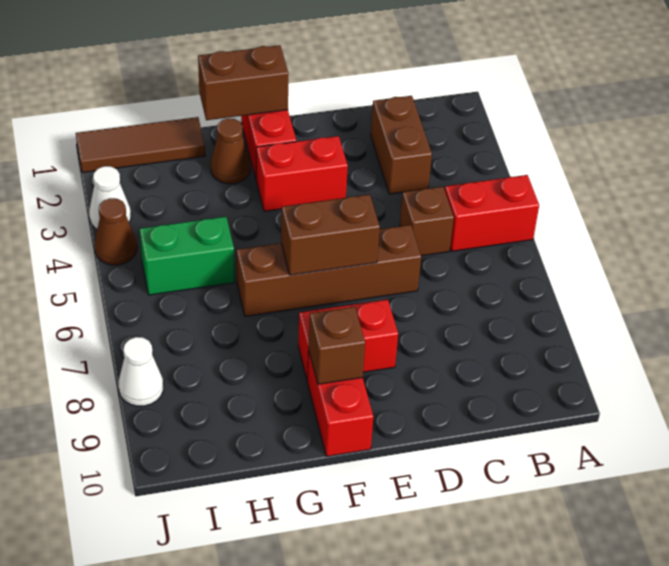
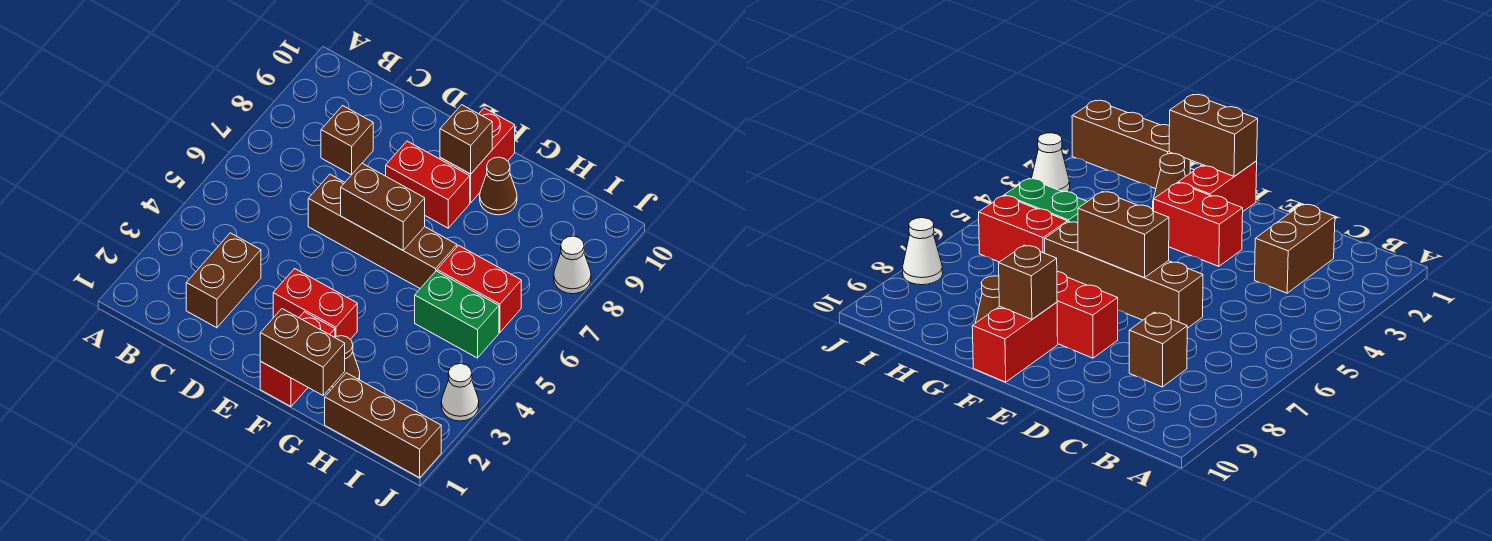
red 1x2 brick [445,175,539,251] -> red 1x2 brick moved to [437,245,521,332]
brown 1x1 brick [400,187,454,256] -> brown 1x1 brick moved to [321,106,373,175]
brown 1x3 tile [76,117,205,173] -> brown 1x3 brick [325,373,441,478]
brown 1x1 cone [95,198,137,265] -> brown 1x1 cone moved to [480,157,517,215]

